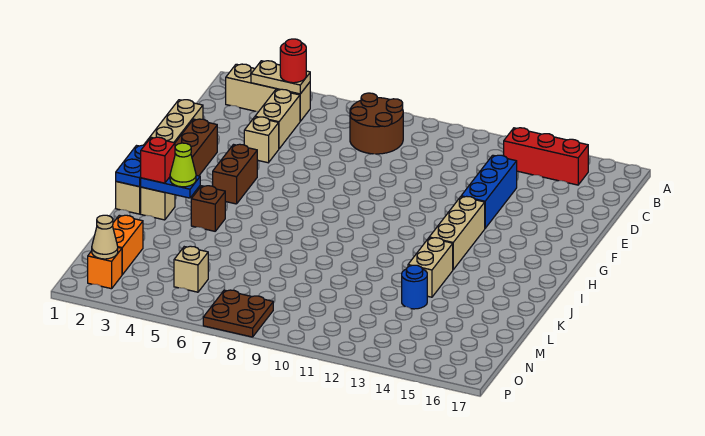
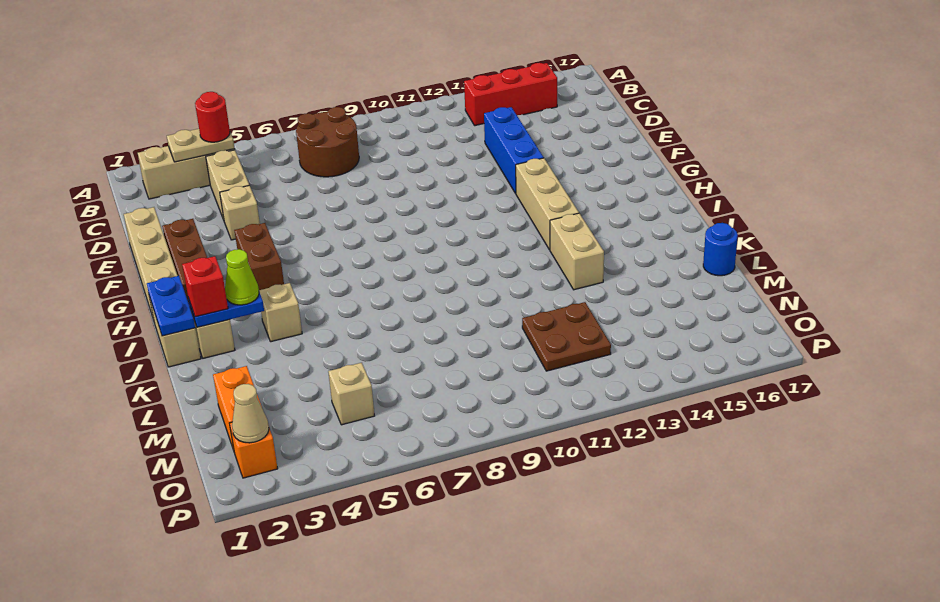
brown 1x1 brick [191,186,225,231] -> tan 1x1 brick [259,283,302,342]
blue 1x1 round brick [402,265,427,309] -> blue 1x1 round brick moved to [703,223,738,276]
brown 2x2 plate [203,290,273,337] -> brown 2x2 plate moved to [522,302,611,371]

